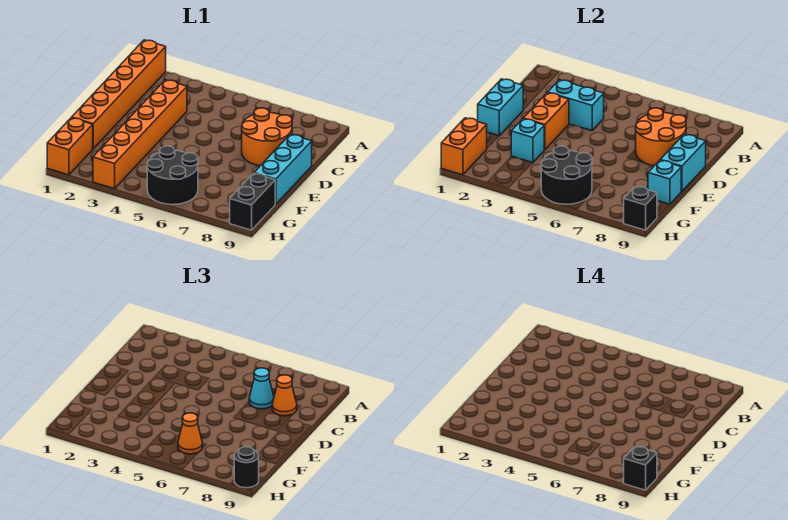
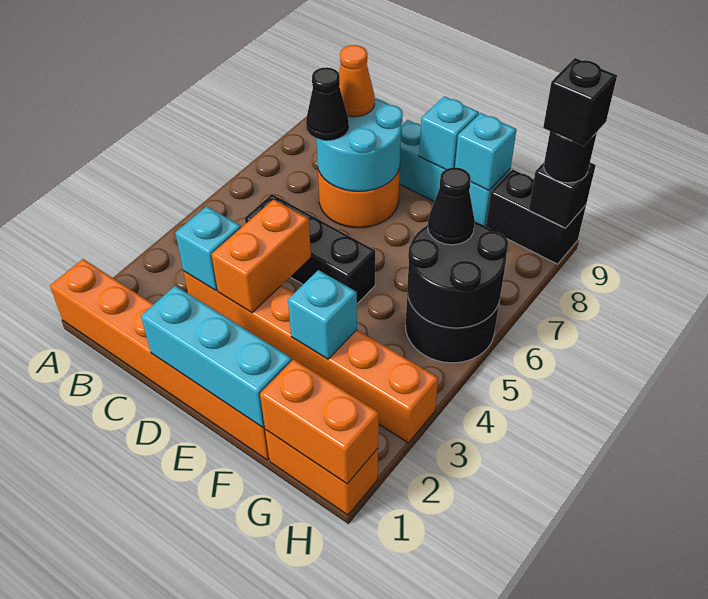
cyan 1x2 brick [548,80,604,131] -> cyan 1x1 brick [175,206,241,291]
none -> black 1x3 brick [245,194,375,304]
orange 2x2 round brick [636,108,686,166] -> cyan 2x2 round brick [316,99,403,191]
cyan 1x1 cone [249,368,274,409] -> black 1x1 cone [306,67,349,140]
cyan 1x2 brick [478,79,523,136] -> cyan 1x3 brick [141,286,292,428]
orange 1x2 brick [523,93,569,150] -> orange 1x2 brick turned to [211,199,311,313]
cyan 1x2 brick [661,134,706,191] -> cyan 1x1 brick [419,96,479,170]
orange 1x1 cone [178,413,202,454] -> black 1x1 cone [428,167,475,245]

